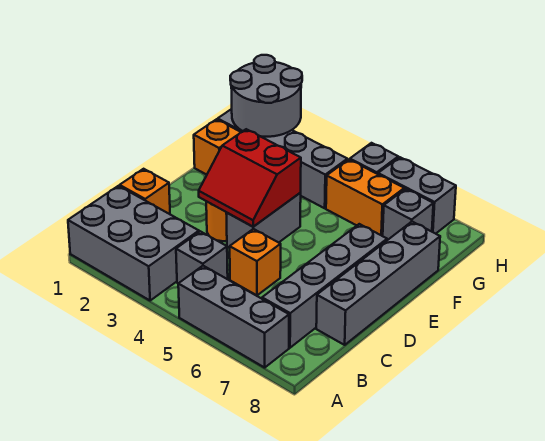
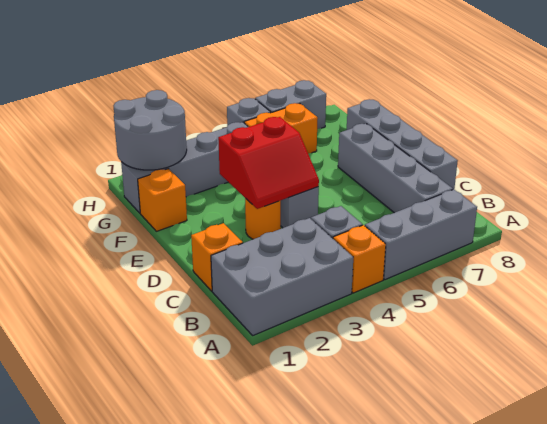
orange 1x1 brick [230,229,281,295] -> orange 1x1 brick moved to [333,225,386,293]
grey 1x1 brick [383,189,433,240] -> none

